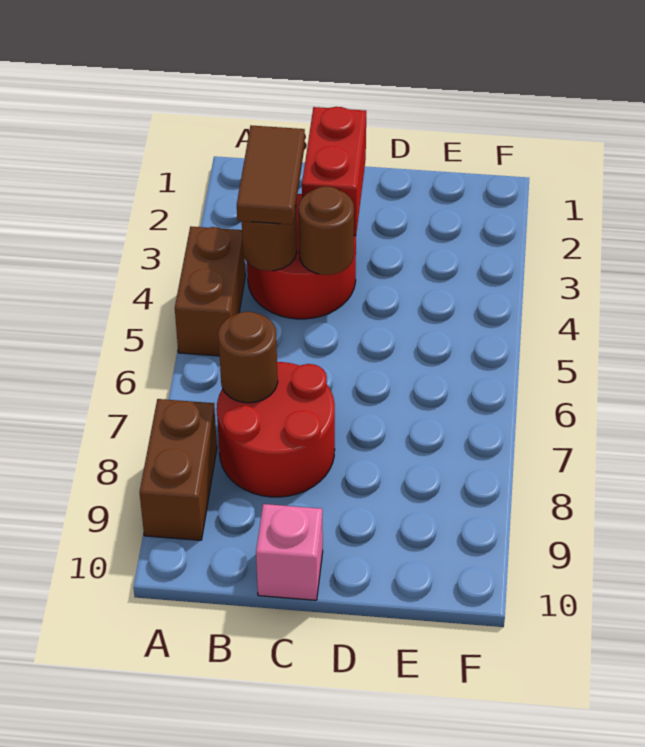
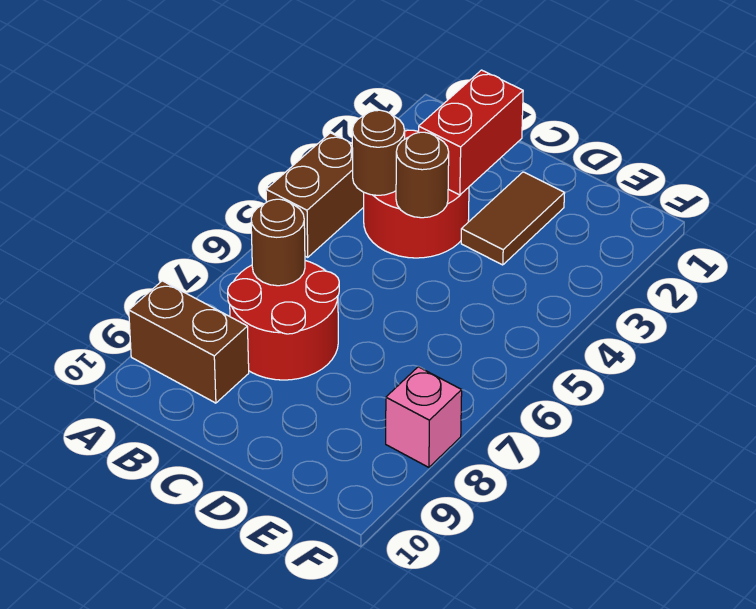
brown 1x2 brick [140,399,217,540] -> brown 1x2 brick turned to [129,281,249,403]
brown 1x2 tile [237,125,305,225] -> brown 1x2 tile moved to [461,172,565,265]
pink 1x1 brick [256,504,323,600] -> pink 1x1 brick moved to [386,367,462,467]

